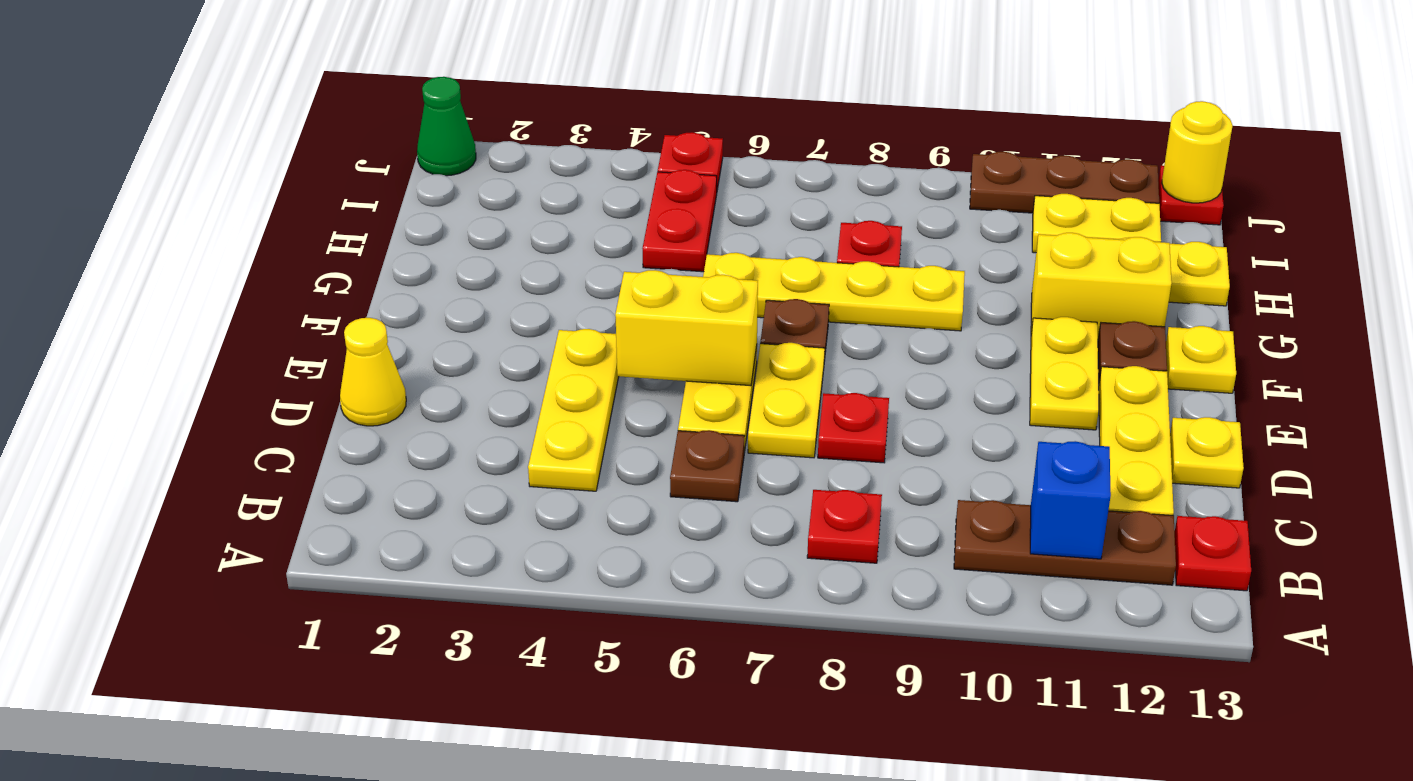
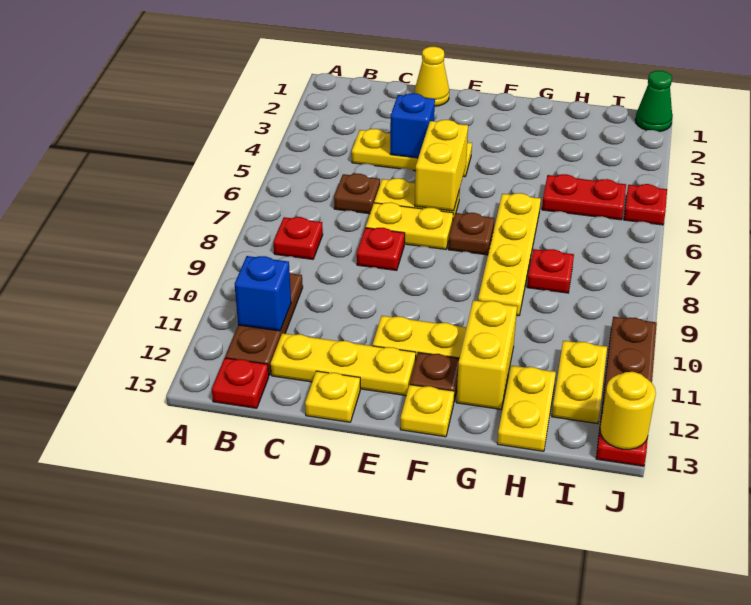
none -> blue 1x1 brick [390,93,435,158]

